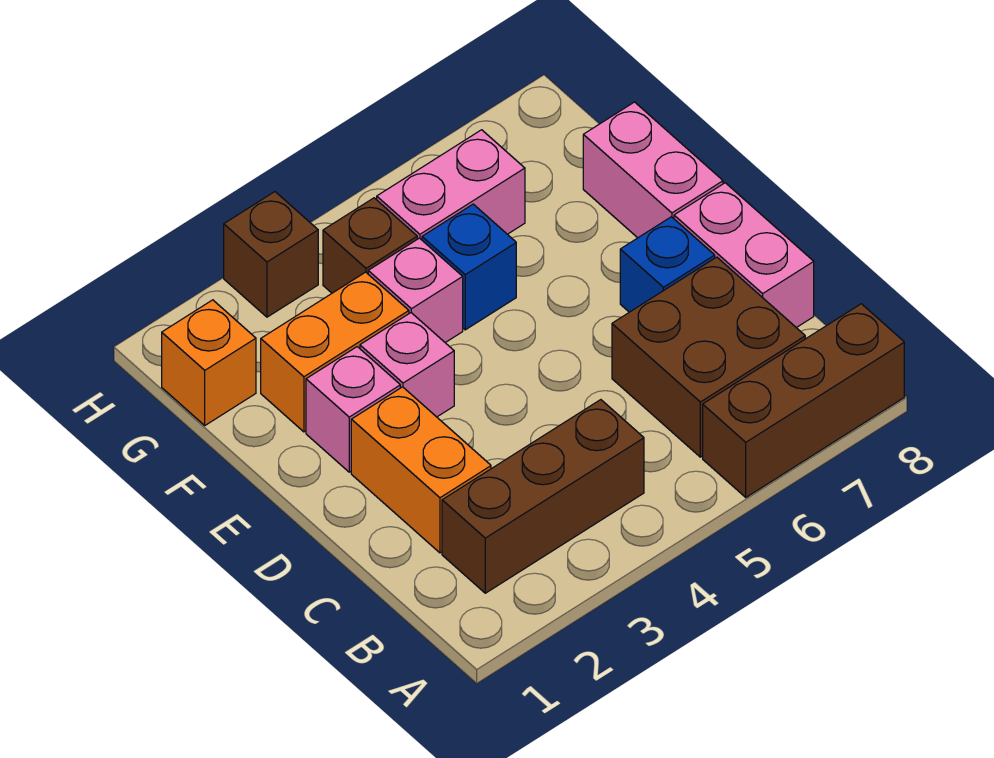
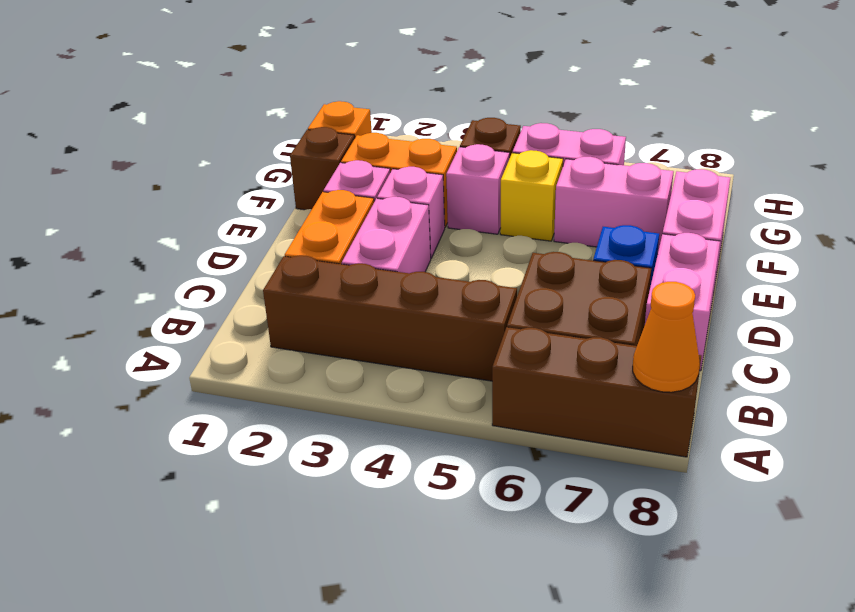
none -> orange 1x1 cone [633,282,700,392]
brown 1x3 brick [442,400,644,593] -> brown 1x4 brick [263,255,517,381]
none -> pink 1x2 brick [342,197,431,273]
blue 1x1 brick [422,204,516,330] -> yellow 1x1 brick [500,150,563,241]
none -> pink 1x2 brick [554,157,674,251]
brown 1x1 brick [224,192,318,317] -> brown 1x1 brick moved to [290,127,355,210]

